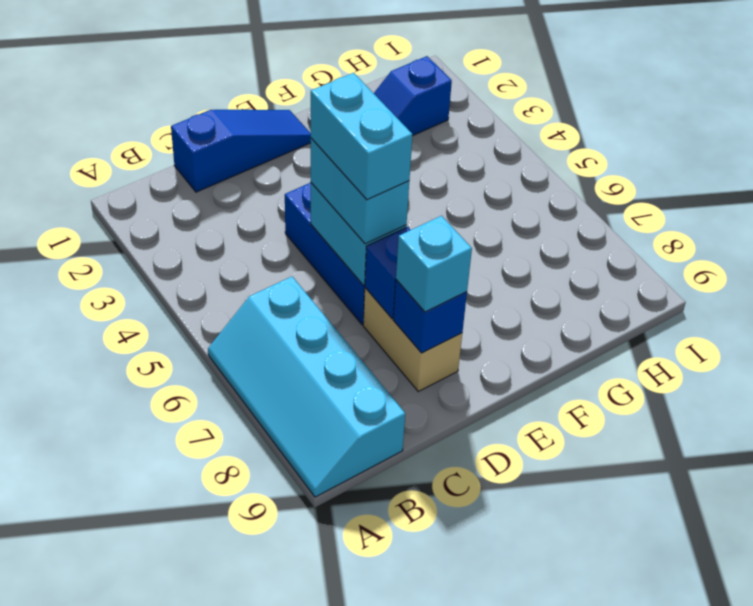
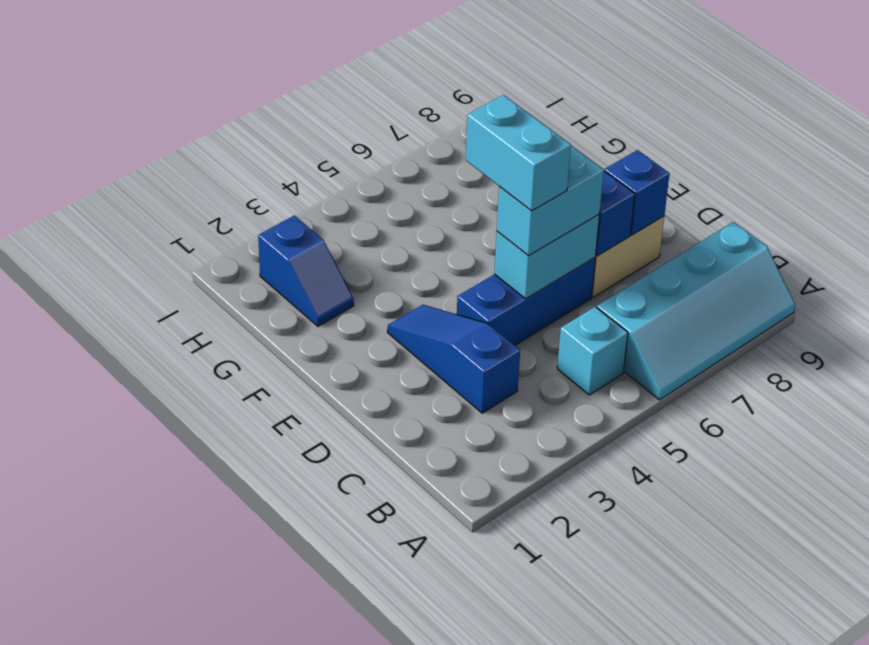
blue 1x3 slope [171,110,311,192] -> blue 1x3 slope moved to [387,305,520,413]
cyan 1x2 brick [311,73,412,200] -> cyan 1x2 brick turned to [466,95,571,211]
cyan 1x1 brick [396,216,472,312] -> cyan 1x1 brick moved to [557,307,628,395]

